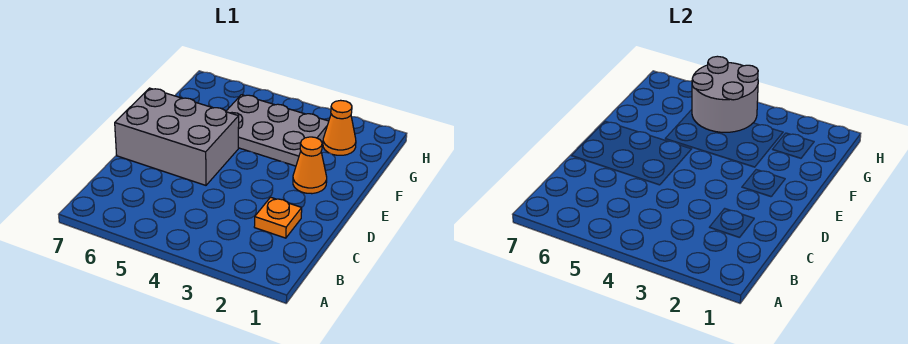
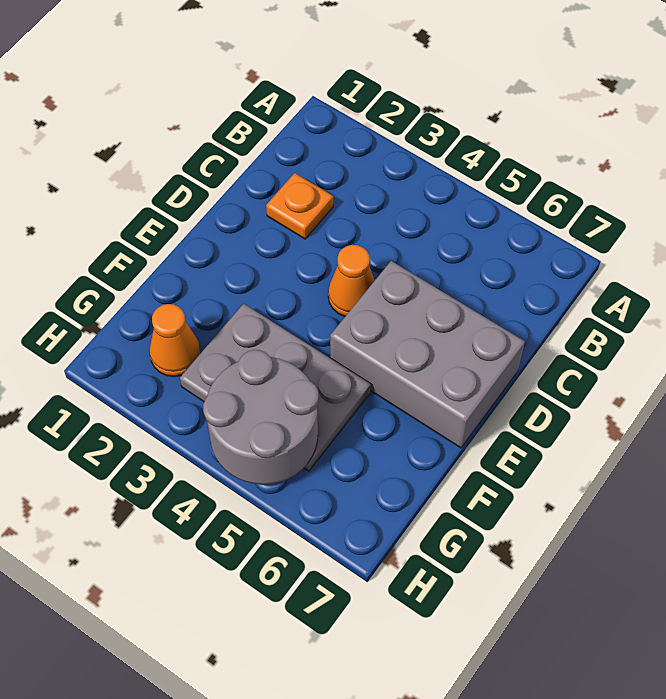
orange 1x1 cone [293,137,327,194] -> orange 1x1 cone moved to [328,245,375,316]

